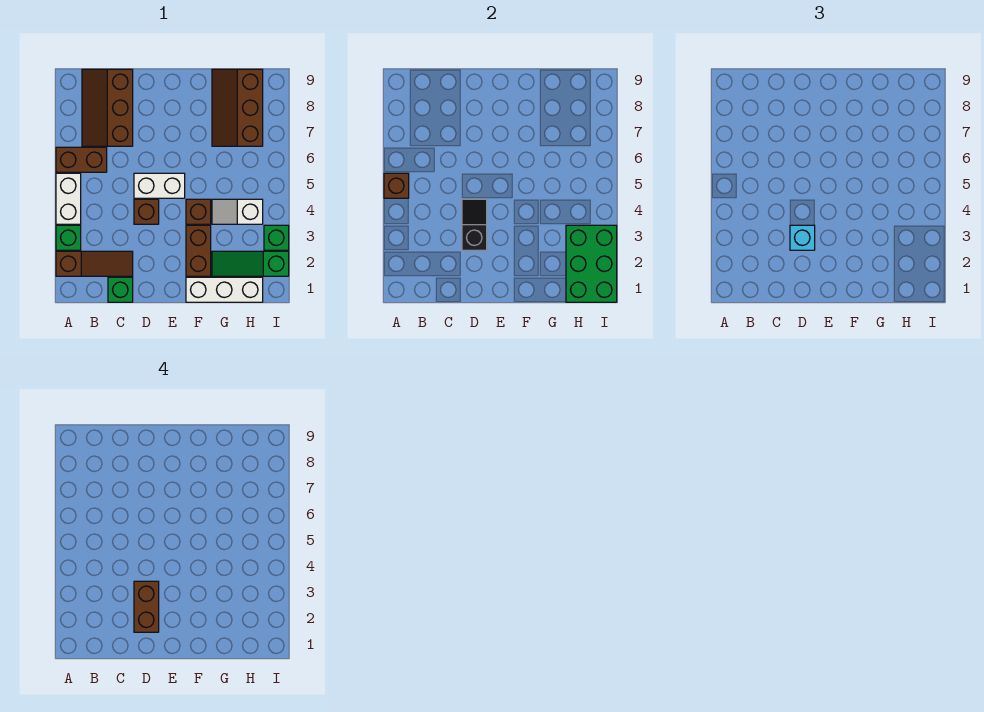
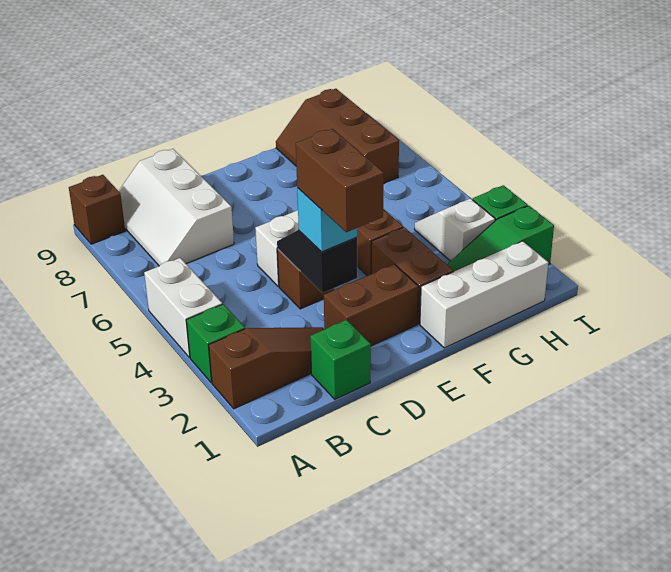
brown 1x1 brick [384,173,409,198] -> brown 1x1 brick moved to [69,175,125,244]
brown 1x2 brick [56,147,107,172] -> brown 1x2 brick moved to [324,264,418,346]
brown 2x3 slope [82,69,133,146] -> white 2x3 slope [119,149,234,266]
white 1x2 slope [212,199,263,224] -> white 1x2 slope turned to [415,199,495,261]
green 2x3 brick [566,225,617,302] -> none

